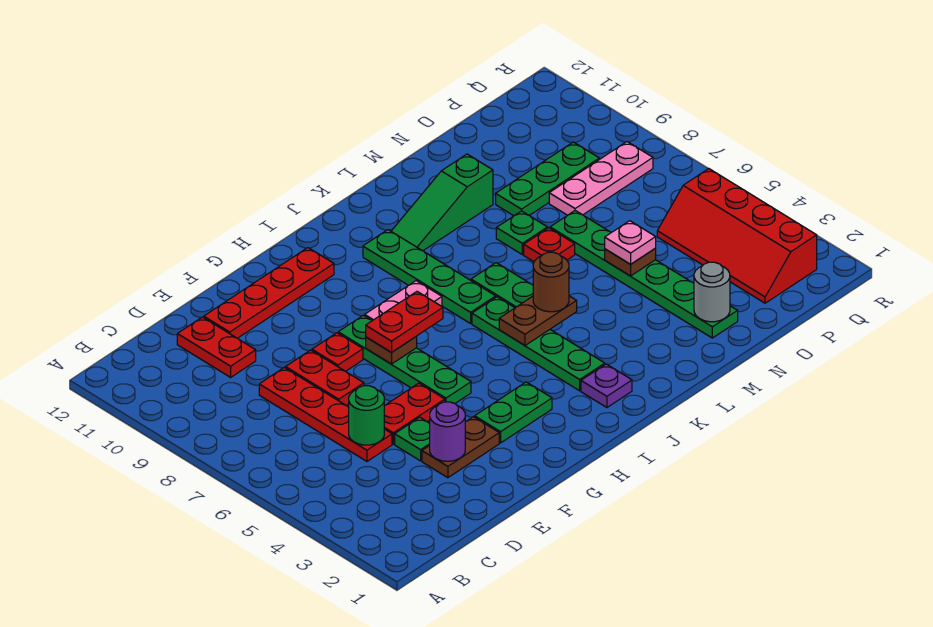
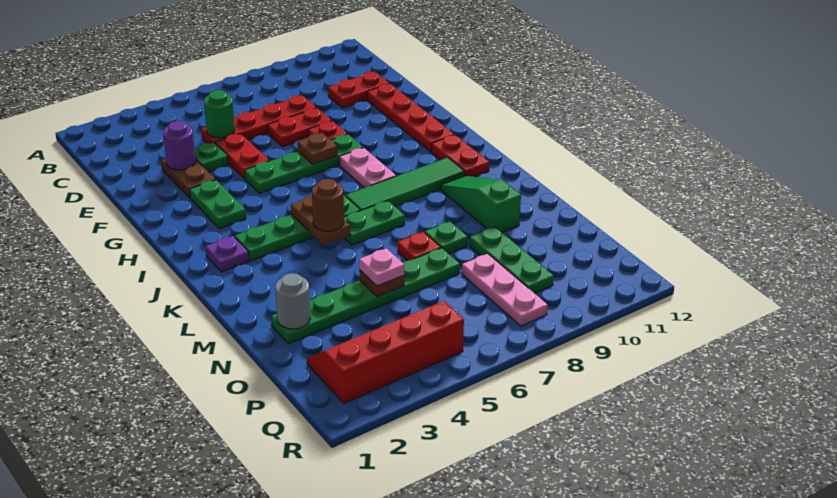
red 1x2 plate [366,292,443,353] -> red 1x2 plate moved to [432,135,489,177]
green 1x4 plate [363,230,496,323] -> green 1x4 tile [346,157,464,211]

